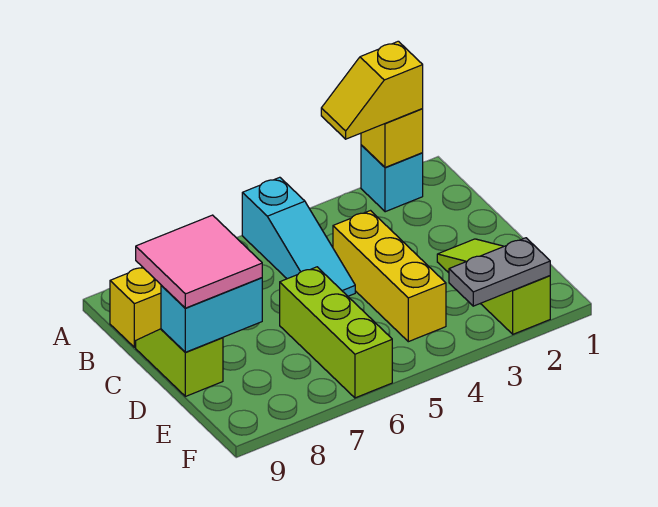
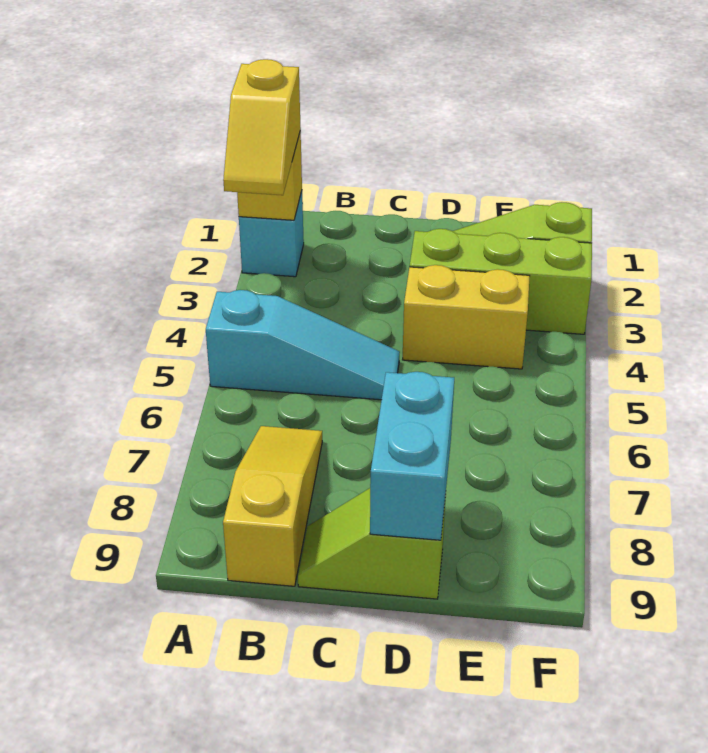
yellow 1x3 brick [333,211,446,342] -> yellow 1x2 brick [403,265,530,369]
pink 2x2 tile [136,215,262,308] -> none
lime 1x3 brick [280,267,392,398] -> lime 1x3 brick moved to [410,229,592,334]
grey 1x2 plate [449,238,550,306] -> none

